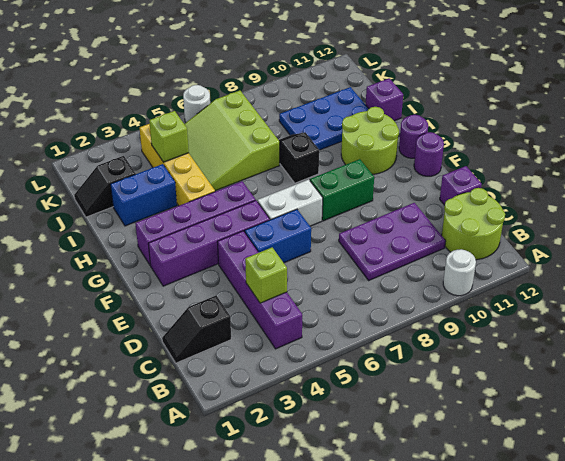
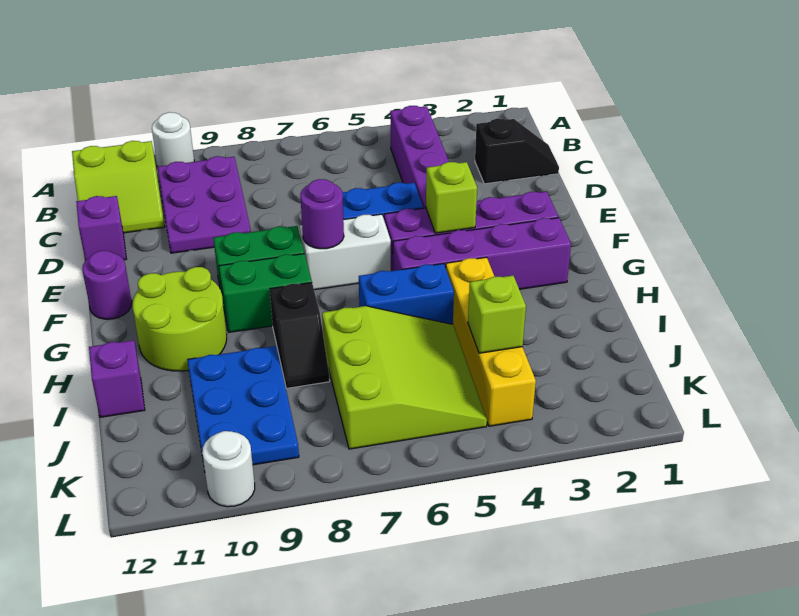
lime 2x2 round brick [442,188,505,260] -> lime 2x2 slope [72,141,165,233]
lime 1x1 brick [245,247,287,303] -> lime 1x1 brick moved to [426,162,477,233]
purple 2x3 plate [339,203,446,280] -> purple 2x3 plate turned to [158,156,251,253]
none -> green 1x2 brick [219,254,312,332]
purple 1x1 round brick [399,115,428,158] -> purple 1x1 round brick moved to [300,179,344,249]
blue 1x2 brick [110,164,177,226] -> blue 1x2 brick moved to [359,264,454,324]
blue 2x3 plate [279,87,369,150] -> blue 2x3 plate turned to [188,346,299,470]
black 1x2 slope [74,156,136,217] -> none
white 1x1 round brick [183,85,210,122] -> white 1x1 round brick moved to [202,431,255,507]

